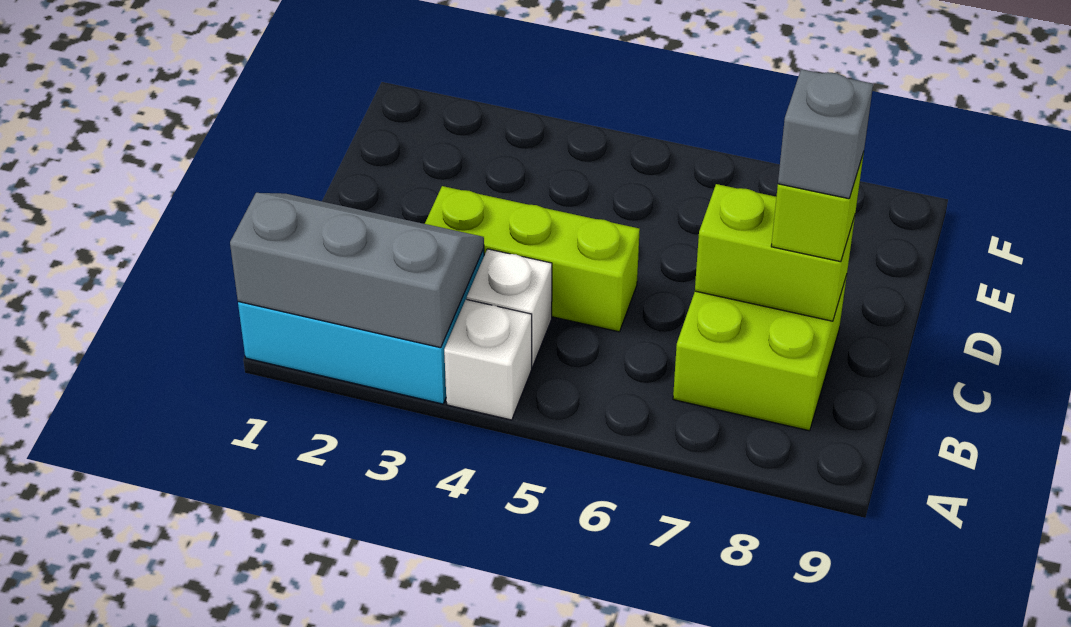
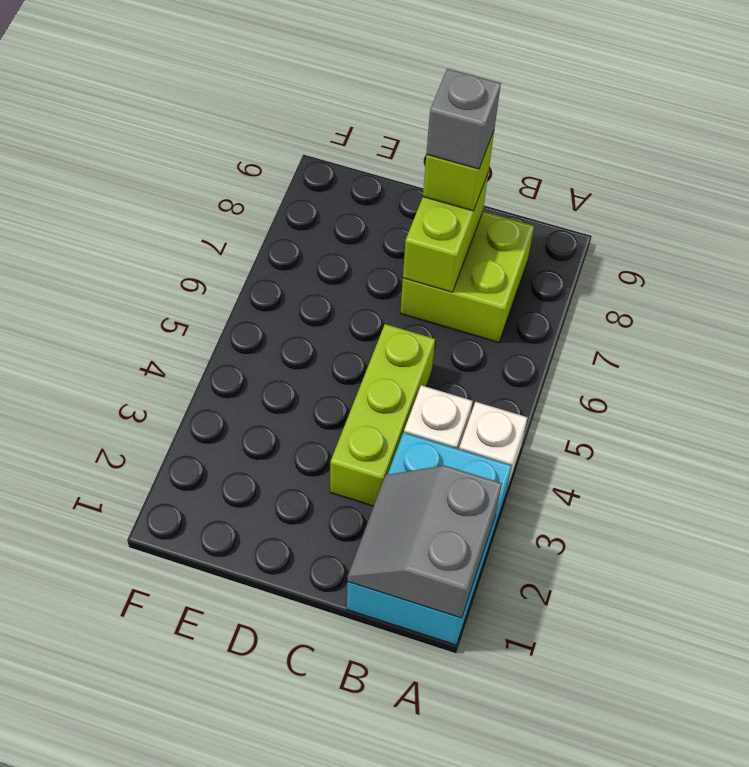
grey 2x3 slope [230,193,484,348] -> grey 2x2 slope [348,466,502,618]

